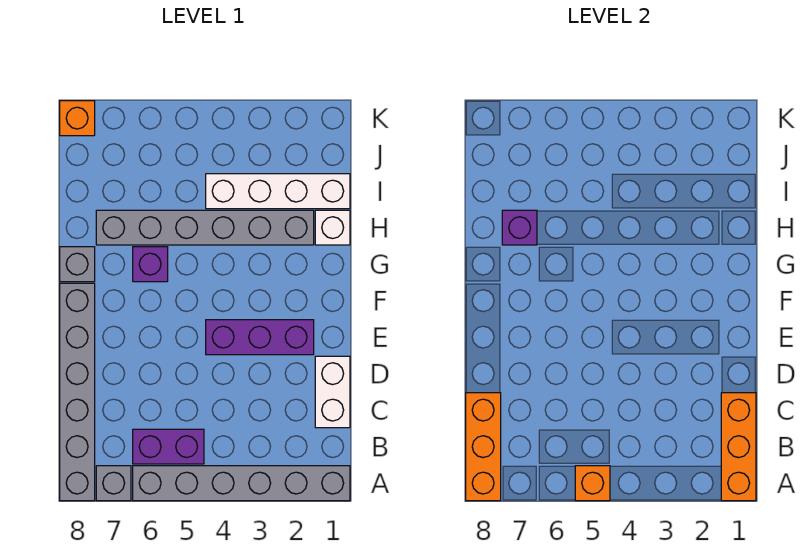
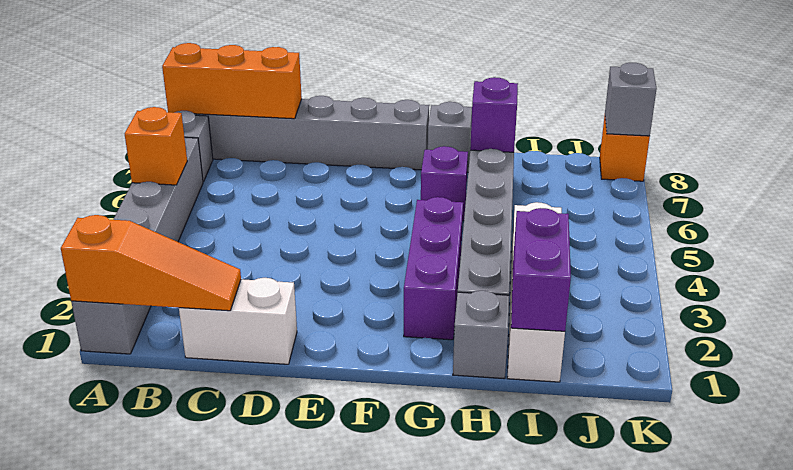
orange 1x3 brick [721,393,756,501] -> orange 1x3 slope [61,215,241,311]
purple 1x2 brick [133,429,204,464] -> purple 1x2 brick moved to [511,208,571,331]
purple 1x3 brick [206,320,314,355] -> purple 1x3 brick moved to [404,197,463,340]
white 1x1 brick [315,210,350,245] -> grey 1x1 brick [453,291,509,378]
none -> grey 1x1 brick [605,63,657,136]

